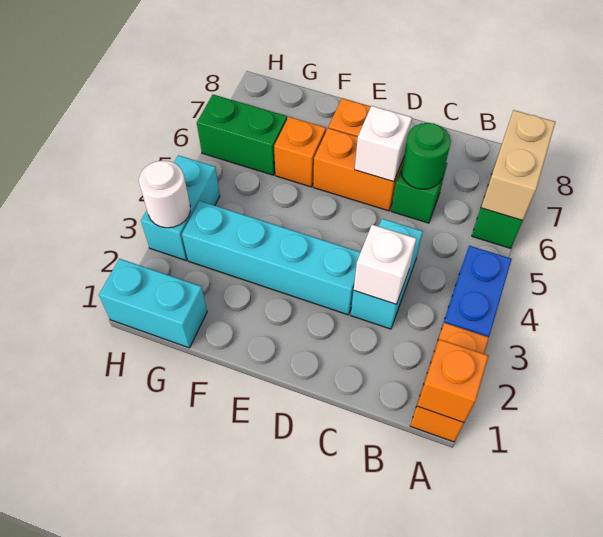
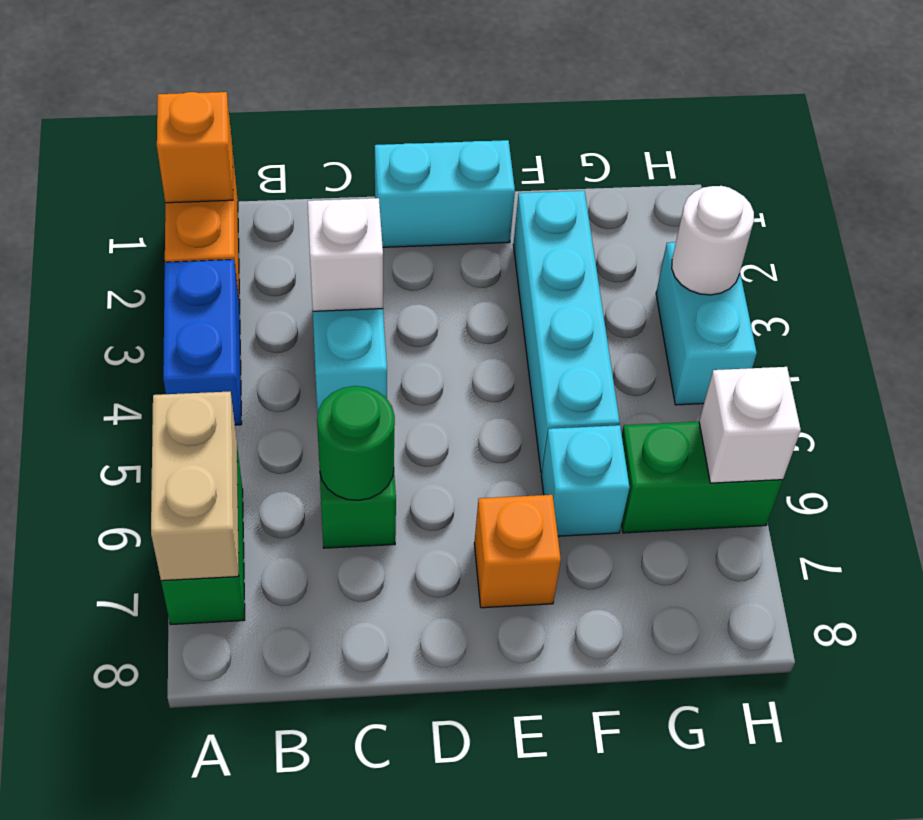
cyan 1x4 brick [182,201,361,315] -> cyan 1x4 brick turned to [513,191,620,473]
orange 1x2 brick [313,128,404,211] -> none
white 1x1 brick [355,106,412,182] -> white 1x1 brick moved to [699,367,801,483]
orange 1x1 brick [274,117,326,187] -> cyan 1x1 brick [541,425,630,536]
cyan 1x2 brick [99,259,207,348] -> cyan 1x2 brick moved to [375,140,515,247]

